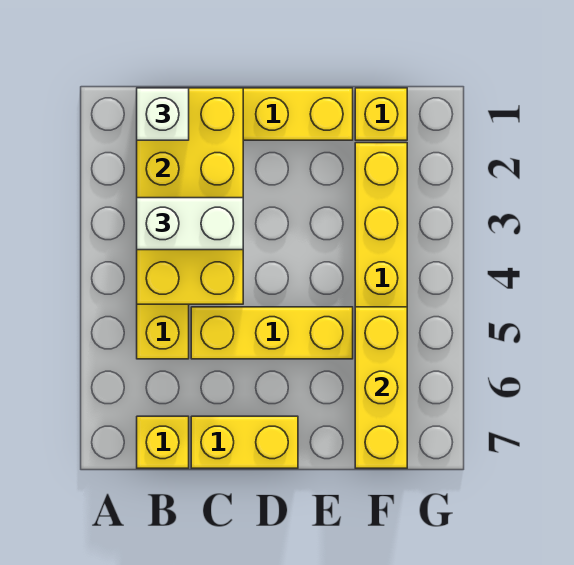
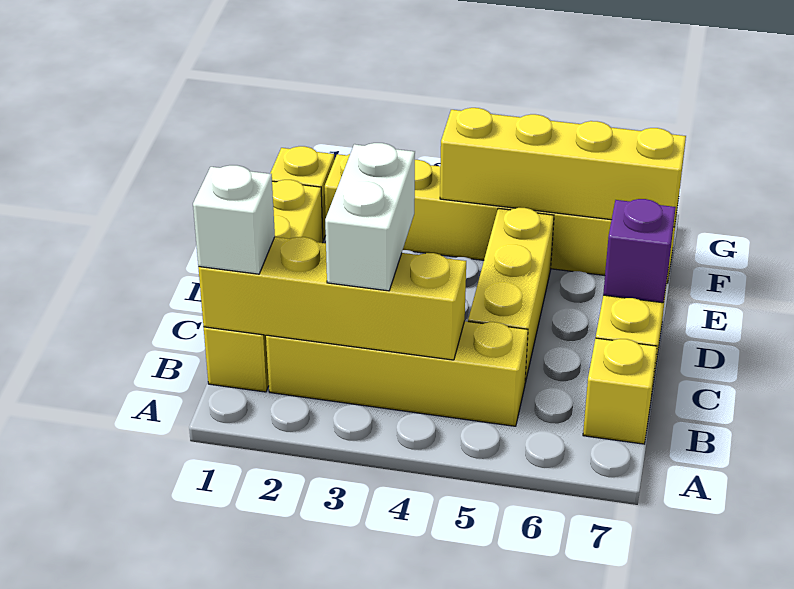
yellow 2x4 brick [137,88,243,304] -> yellow 1x4 brick [198,237,466,360]
none -> purple 1x1 brick [603,199,676,303]
yellow 1x3 brick [355,307,407,468] -> yellow 1x4 brick [440,108,686,227]

